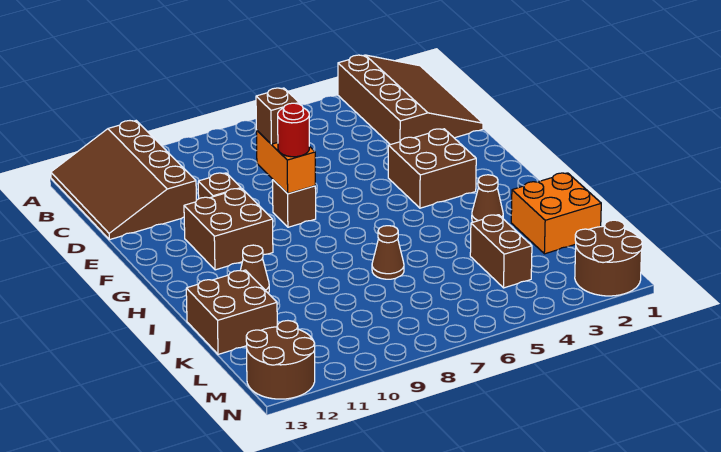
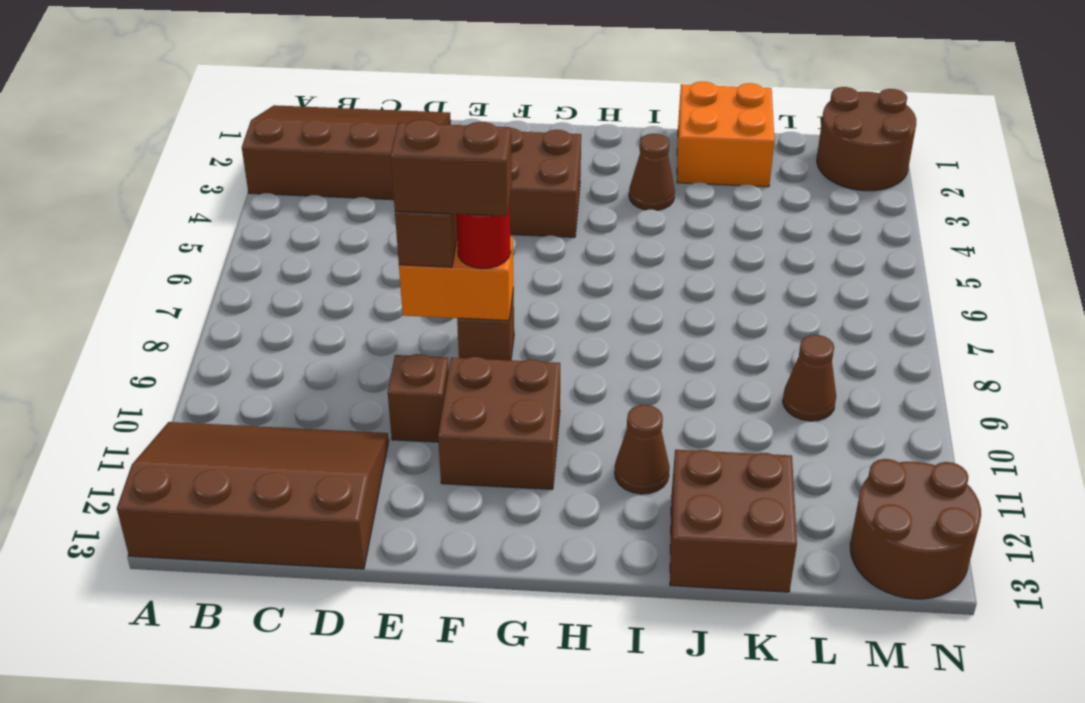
brown 3x4 slope [51,121,196,240] -> brown 3x4 slope turned to [117,422,389,569]
brown 1x1 cone [372,226,404,279] -> brown 1x1 cone moved to [783,335,836,421]
brown 1x2 brick [470,215,532,288] -> brown 1x2 brick moved to [391,119,512,216]

